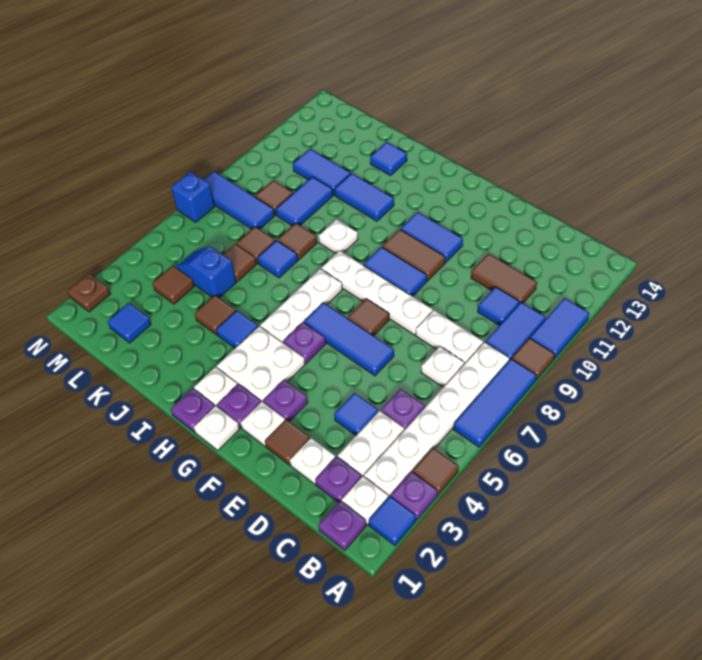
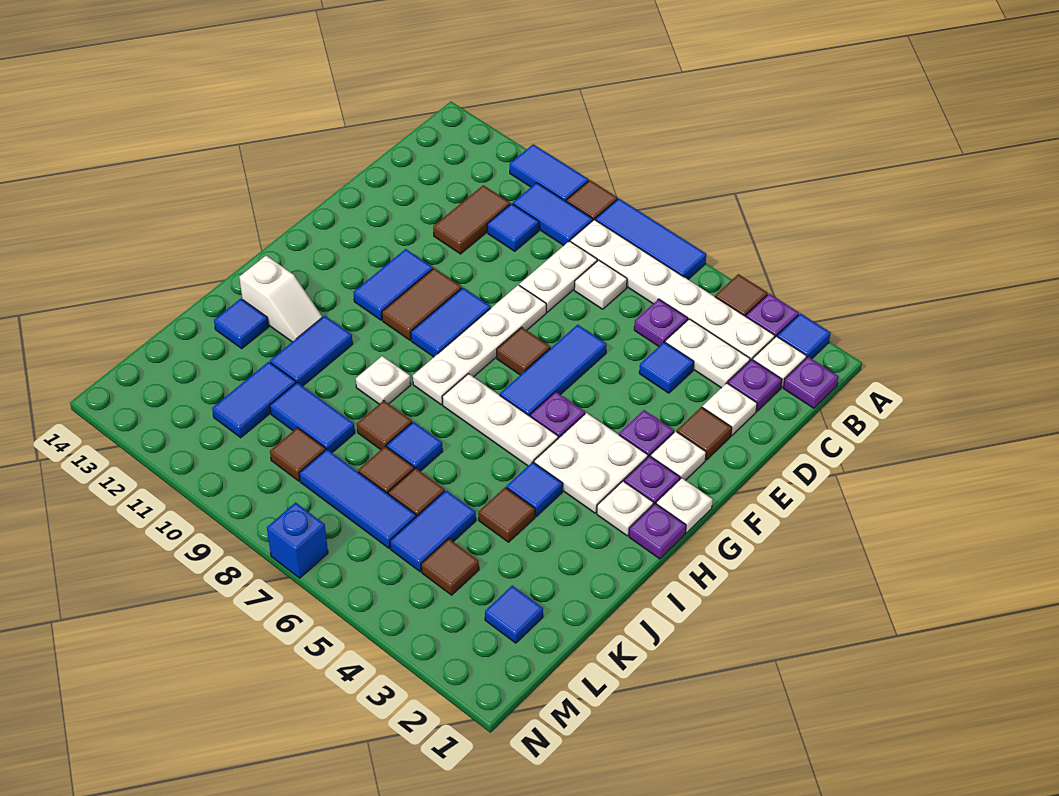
none -> white 1x2 slope [239,256,322,342]
blue 1x2 slope [176,246,236,298] -> blue 1x2 tile [390,490,476,572]
blue 1x3 tile [204,172,275,229] -> blue 1x3 tile turned to [299,449,416,548]
brown 1x1 plate [68,274,110,312] -> none

